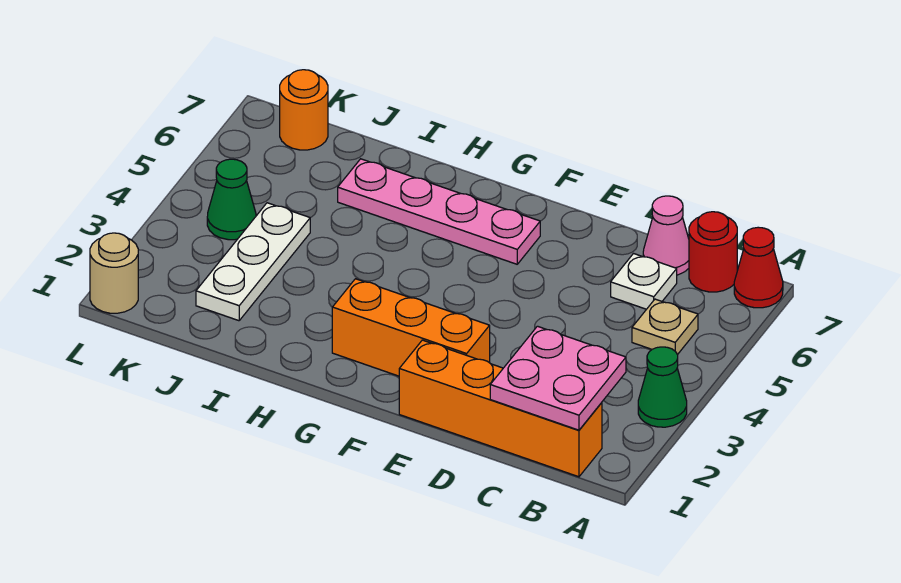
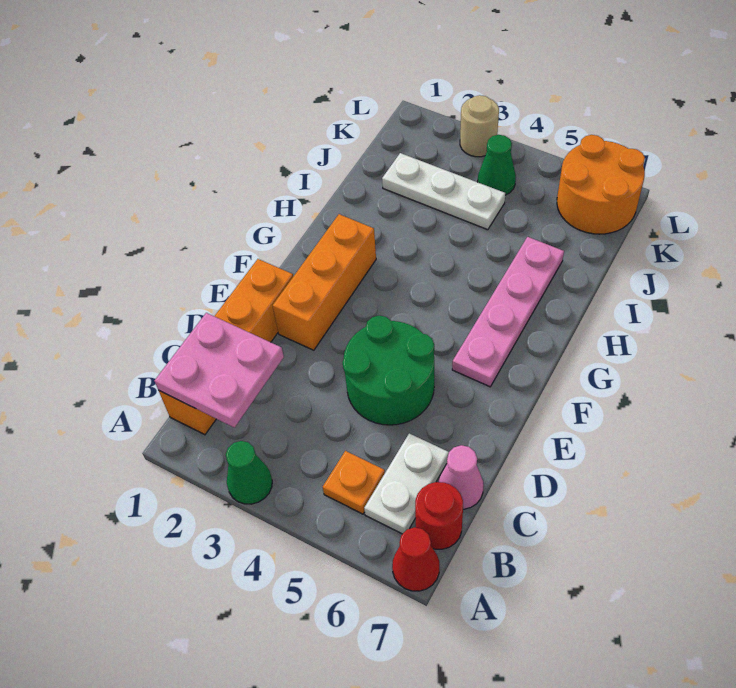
tan 1x1 plate [632,299,698,355] -> orange 1x1 plate [323,451,385,514]
white 1x1 plate [611,254,677,309] -> white 1x2 plate [364,433,449,534]
none -> green 2x2 round brick [342,316,434,425]
orange 1x1 round brick [280,70,328,150] -> orange 2x2 round brick [557,135,645,234]
tan 1x1 round brick [90,233,138,313] -> tan 1x1 round brick moved to [460,95,499,157]

